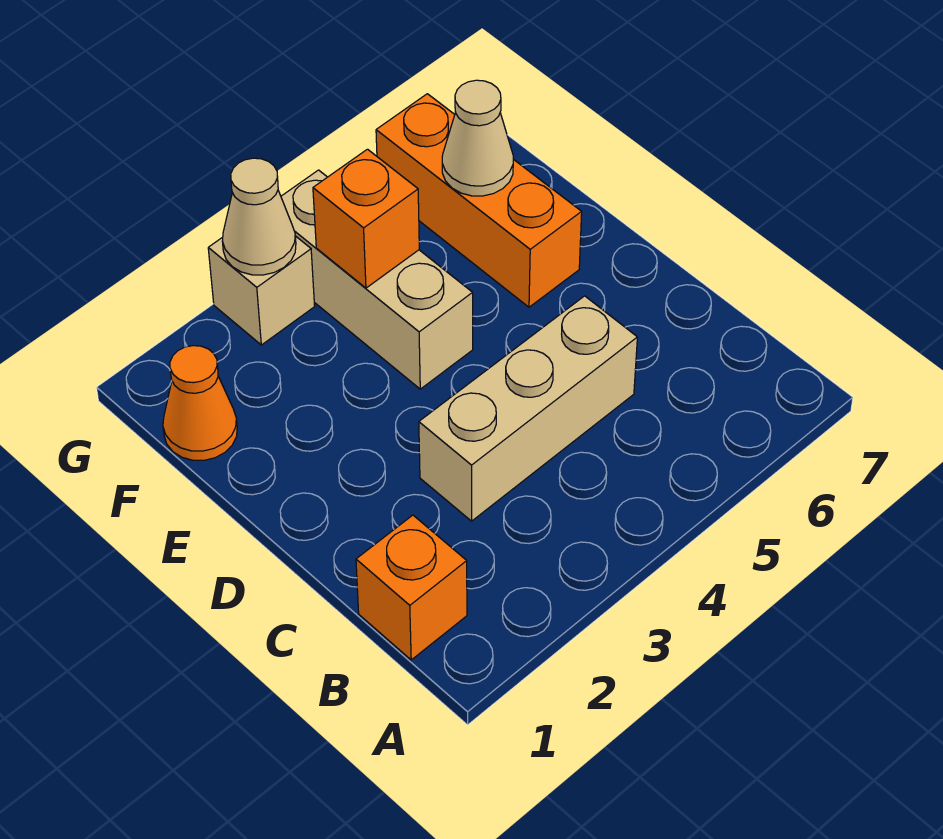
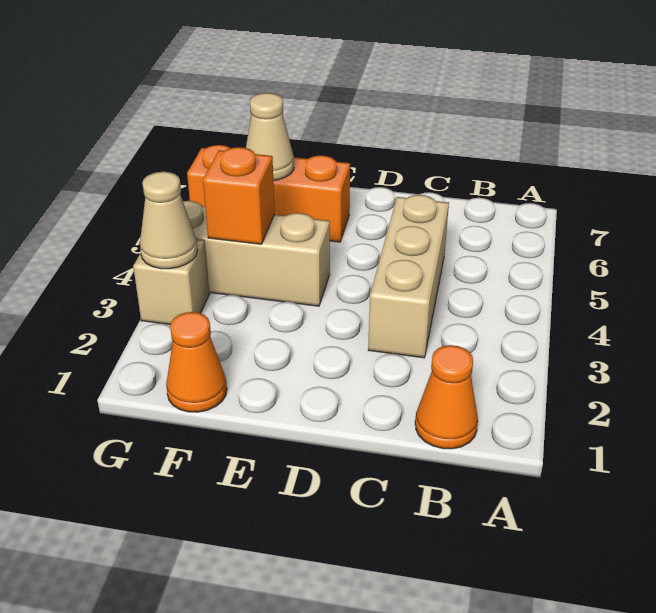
orange 1x1 brick [356,515,467,660] -> orange 1x1 cone [415,345,478,449]

